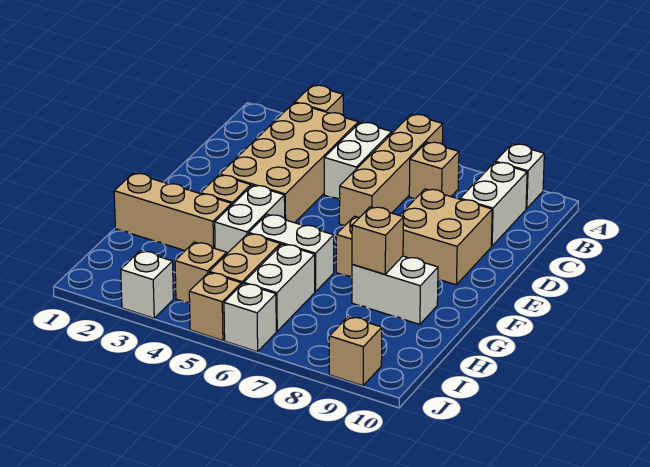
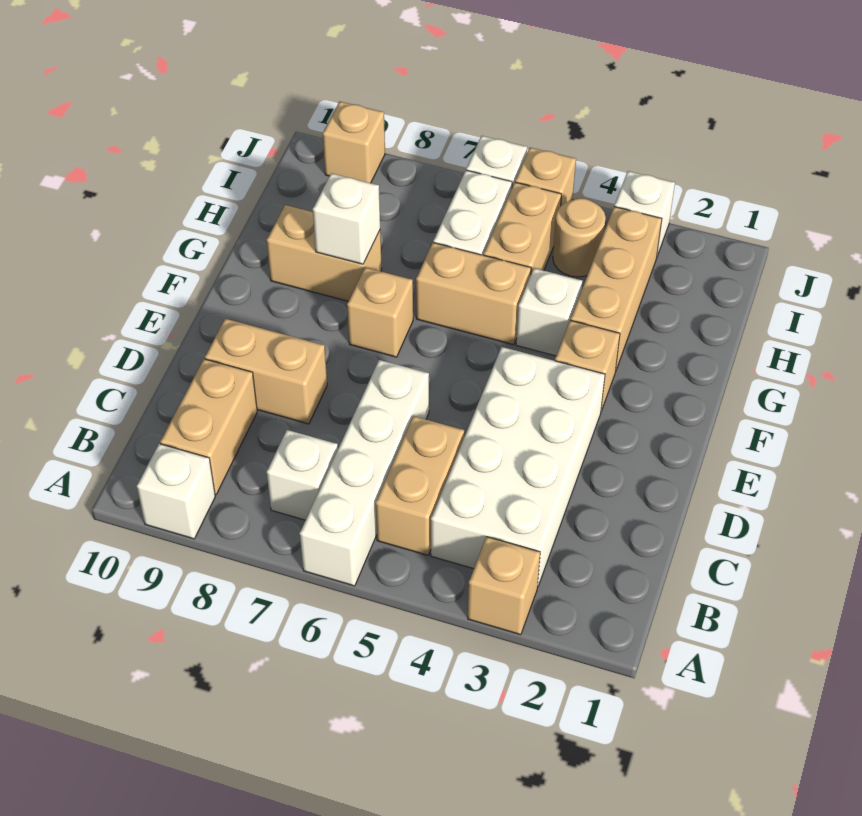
tan 1x4 brick [339,114,443,226] -> white 1x4 brick [300,360,429,586]
tan 2x4 brick [220,103,358,223] -> white 2x4 brick [431,347,605,586]
white 1x2 brick [324,122,392,200] -> tan 1x2 brick [376,416,464,555]
tan 1x1 brick [409,142,459,199] -> white 1x1 brick [267,430,338,520]
white 1x2 brick [460,162,527,246] -> tan 1x2 brick [160,359,257,494]
tan 2x2 brick [400,189,492,285] -> tan 1x2 brick [205,319,327,424]
white 1x2 brick [215,185,285,253] -> white 1x1 brick [516,268,582,356]
tan 1x3 brick [114,173,232,251] -> tan 1x3 brick turned to [571,207,662,372]
white 1x2 brick [249,214,334,292] -> tan 1x2 brick [416,243,531,345]
white 1x2 brick [352,256,438,324] -> tan 1x2 brick [267,205,382,301]
tan 1x1 brick [352,207,404,274] -> white 1x1 brick [313,173,380,264]
tan 1x1 brick [175,242,227,303] -> tan 1x1 round brick [553,198,606,277]

